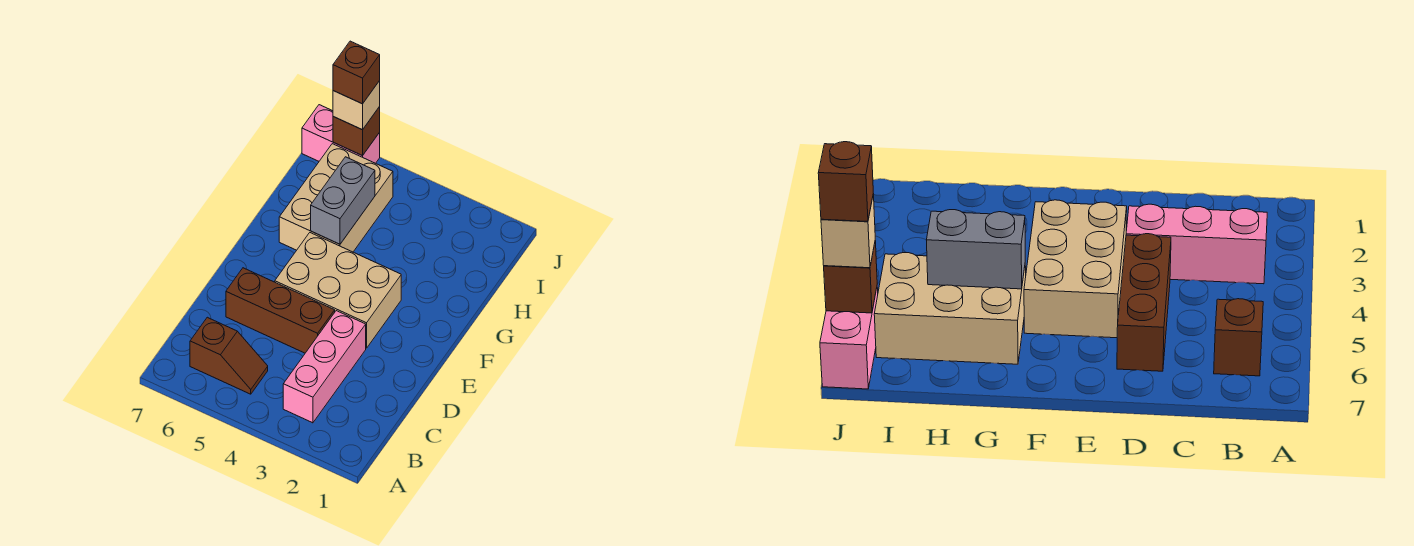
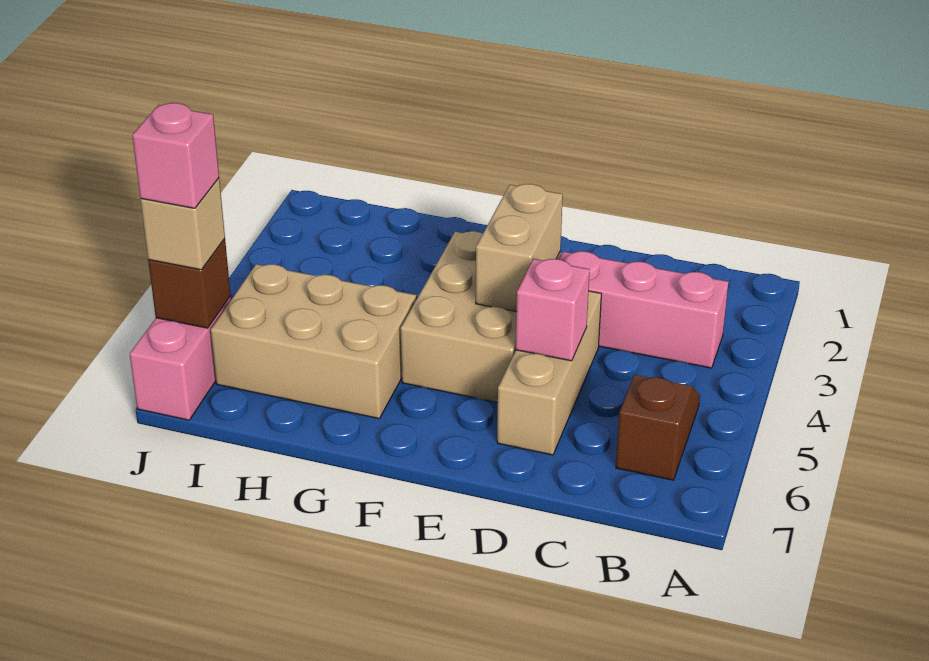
brown 1x3 brick [226,268,335,353] -> tan 1x3 brick [497,291,601,455]
none -> pink 1x1 brick [516,259,590,361]
none -> tan 1x2 brick [476,184,563,312]
grey 1x2 brick [311,157,375,244] -> none
brown 1x1 brick [333,41,380,104] -> pink 1x1 brick [132,103,219,208]

